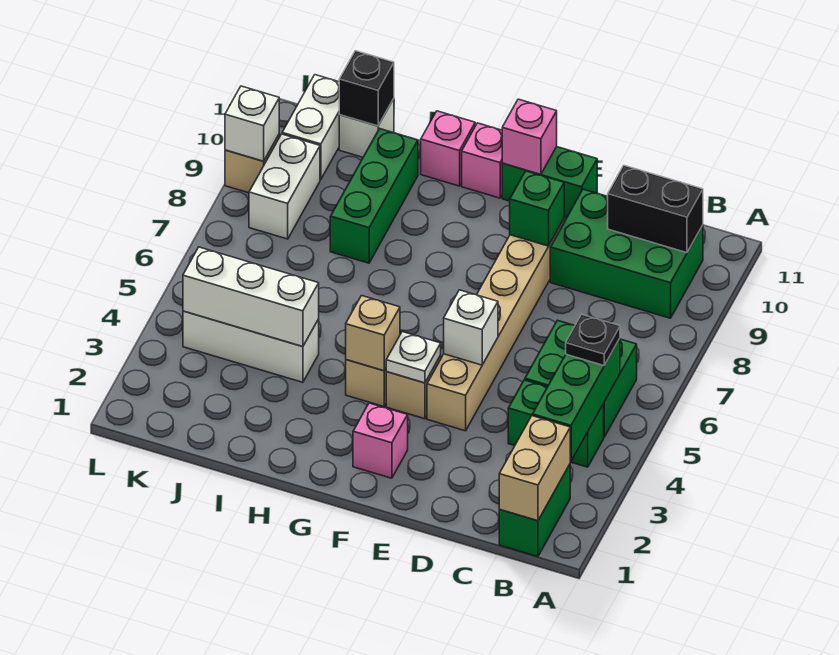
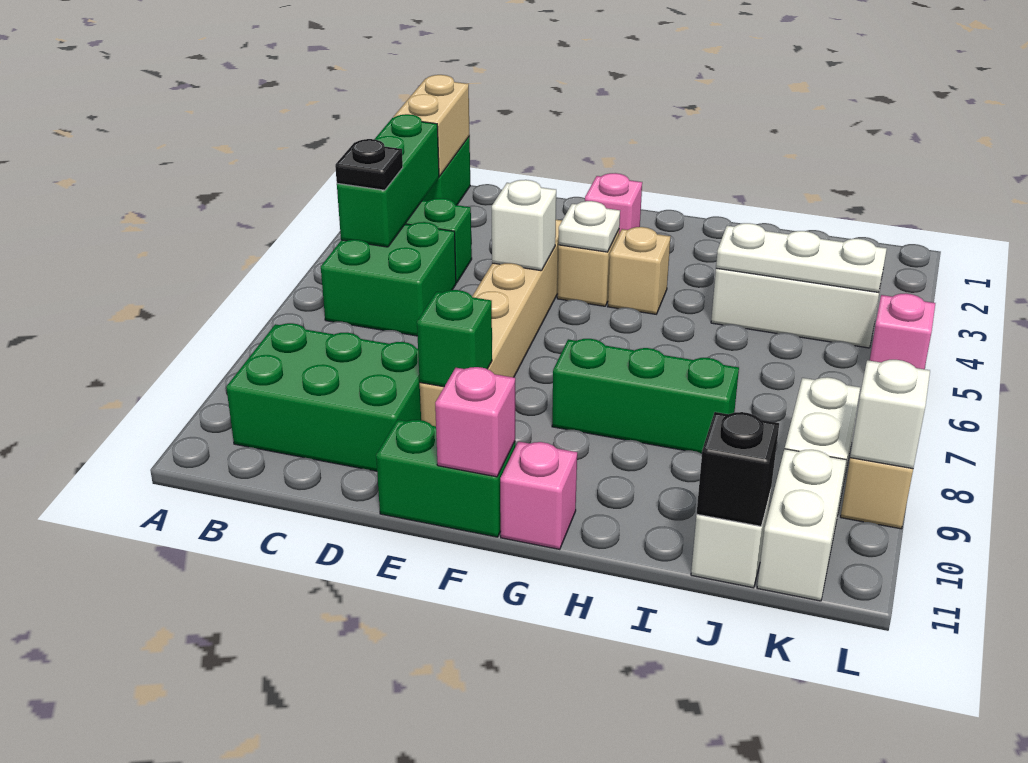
black 1x2 brick [608,165,703,253] -> none
tan 1x1 brick [346,296,400,371] -> none
pink 1x1 brick [421,111,475,186] -> pink 1x1 brick moved to [870,293,935,369]
white 1x3 brick [183,247,319,346] -> white 1x3 plate [716,223,887,292]
green 1x3 brick [330,129,418,263] -> green 1x3 brick turned to [552,339,739,454]

